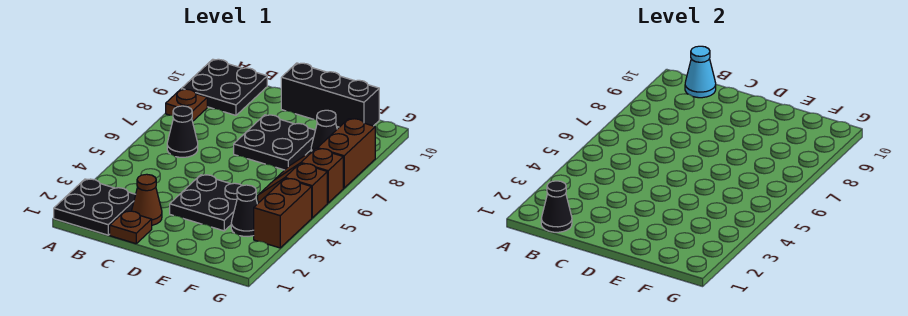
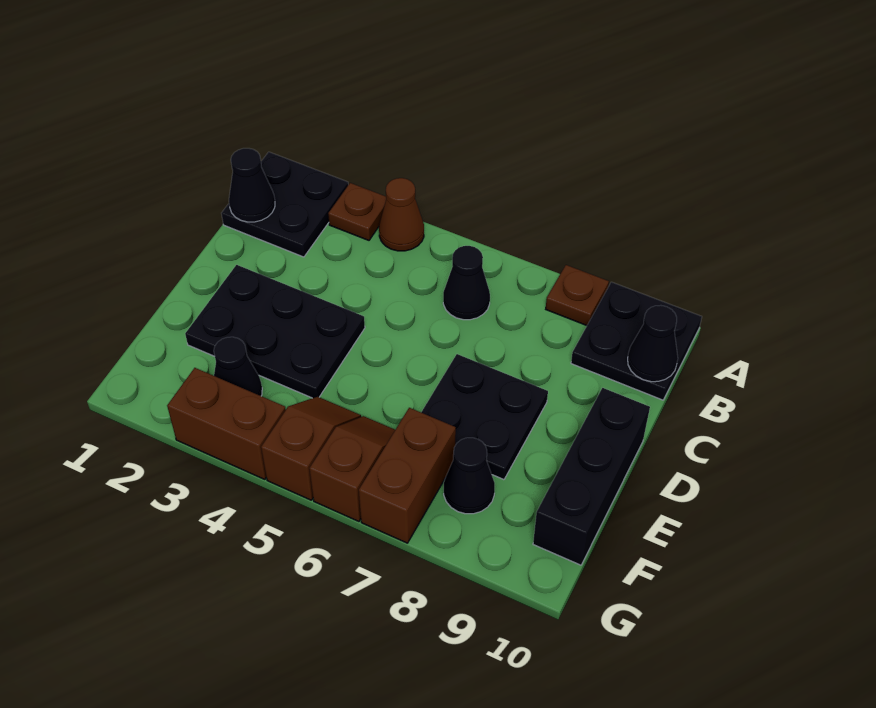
cyan 1x1 cone [685,46,716,98] -> black 1x1 cone [628,305,678,382]
brown 1x1 plate [110,211,152,244] -> brown 1x1 plate moved to [328,183,386,240]
brown 1x1 cone [132,174,162,225] -> brown 1x1 cone moved to [379,178,424,251]
black 2x2 plate [170,175,242,231] -> black 2x3 plate [185,265,365,398]
brown 1x2 brick [318,119,375,188] -> brown 1x2 brick turned to [359,408,456,543]

